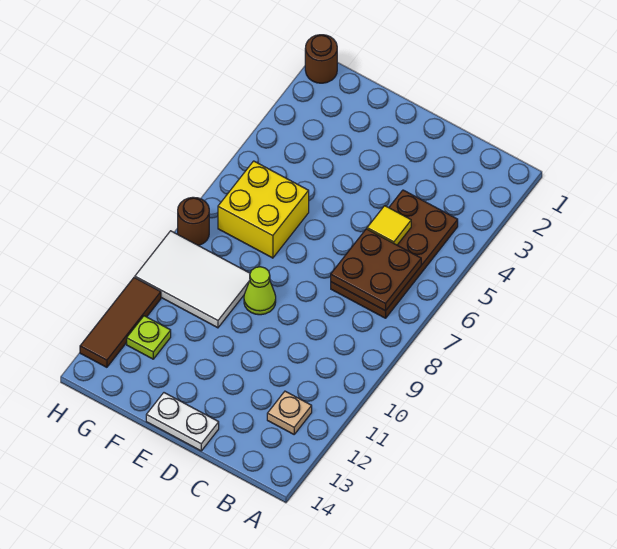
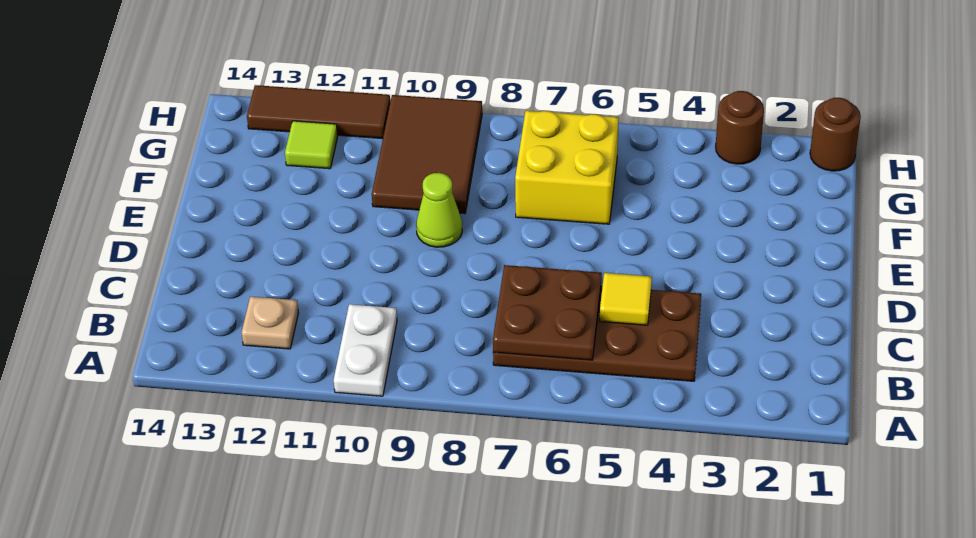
white 1x2 plate [146,393,219,451] -> white 1x2 plate moved to [334,304,397,396]
white 2x3 tile [135,231,250,328] -> brown 2x3 tile [372,95,482,214]
lime 1x1 plate [127,316,171,359] -> lime 1x1 tile [285,121,338,169]
brown 1x1 round brick [178,197,209,246] -> brown 1x1 round brick moved to [716,91,764,164]

